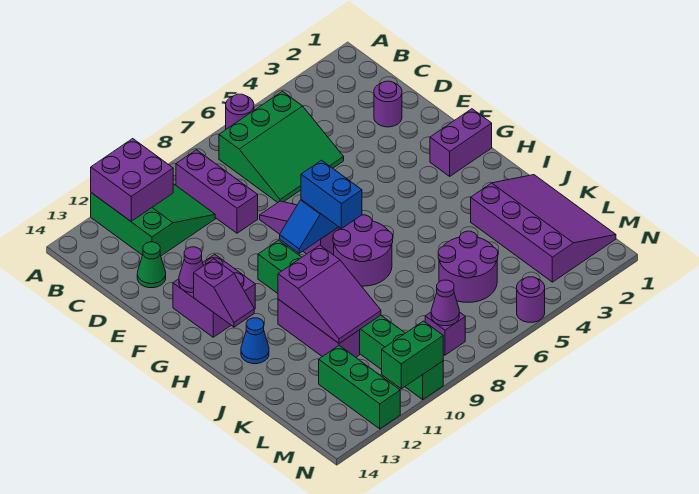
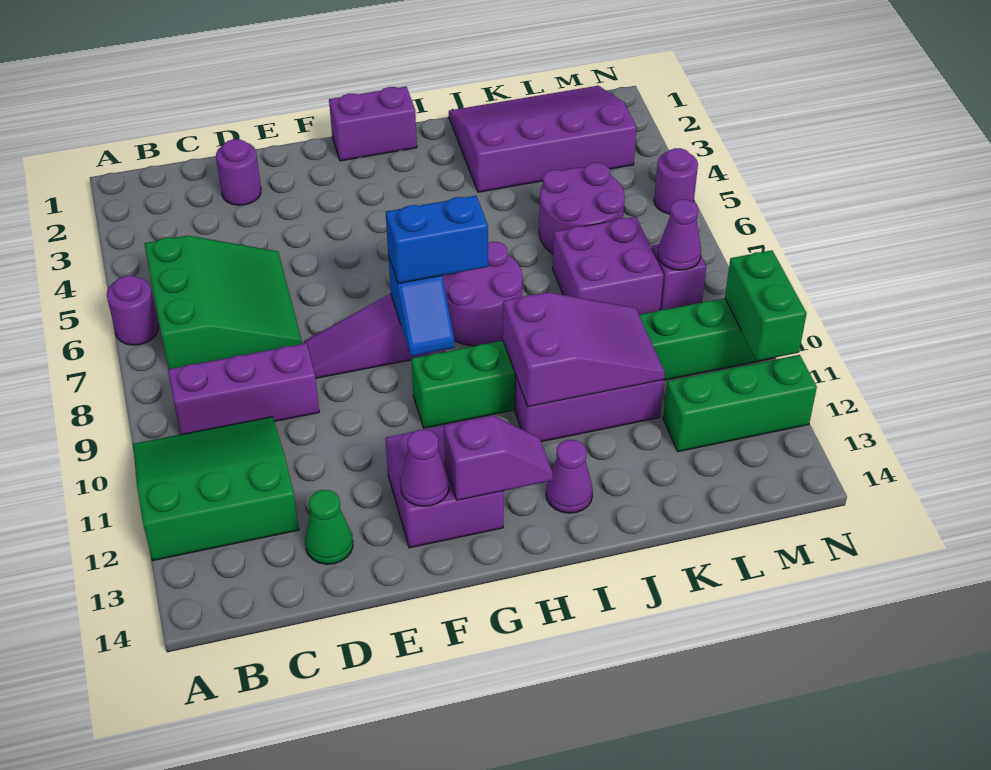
purple 2x2 brick [91,139,173,221] -> purple 2x2 brick moved to [553,217,664,315]
purple 1x2 brick [430,109,492,176] -> purple 1x2 brick turned to [329,87,417,161]
blue 1x1 cone [241,318,269,364] -> purple 1x1 cone [546,440,593,513]

